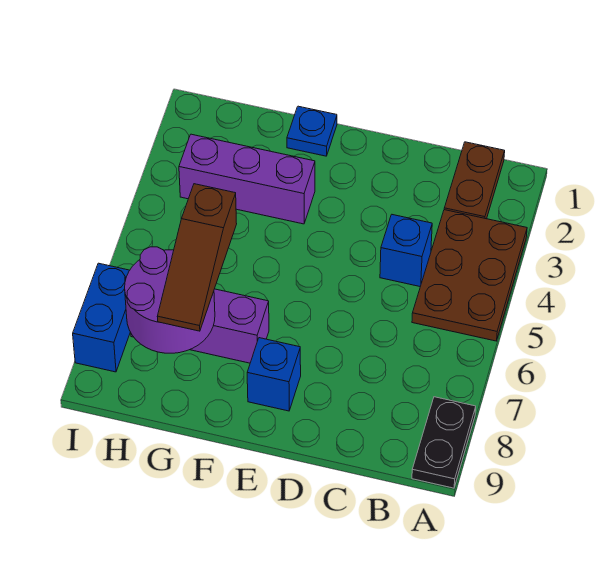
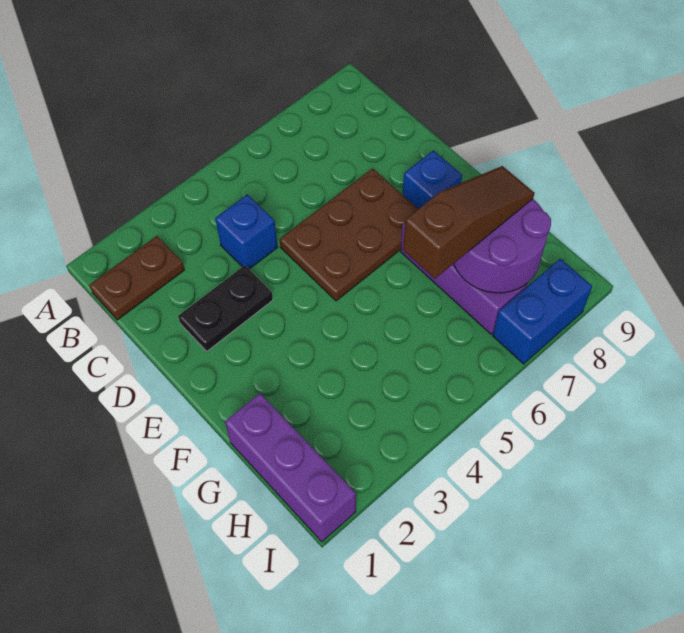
brown 2x3 plate [412,210,527,341] -> brown 2x3 plate moved to [280,169,418,301]
black 1x2 plate [412,397,476,488] -> black 1x2 plate moved to [178,265,273,351]
blue 1x1 plate [287,106,337,156] -> none
purple 1x3 brick [179,134,315,224] -> purple 1x3 brick moved to [225,393,356,542]

